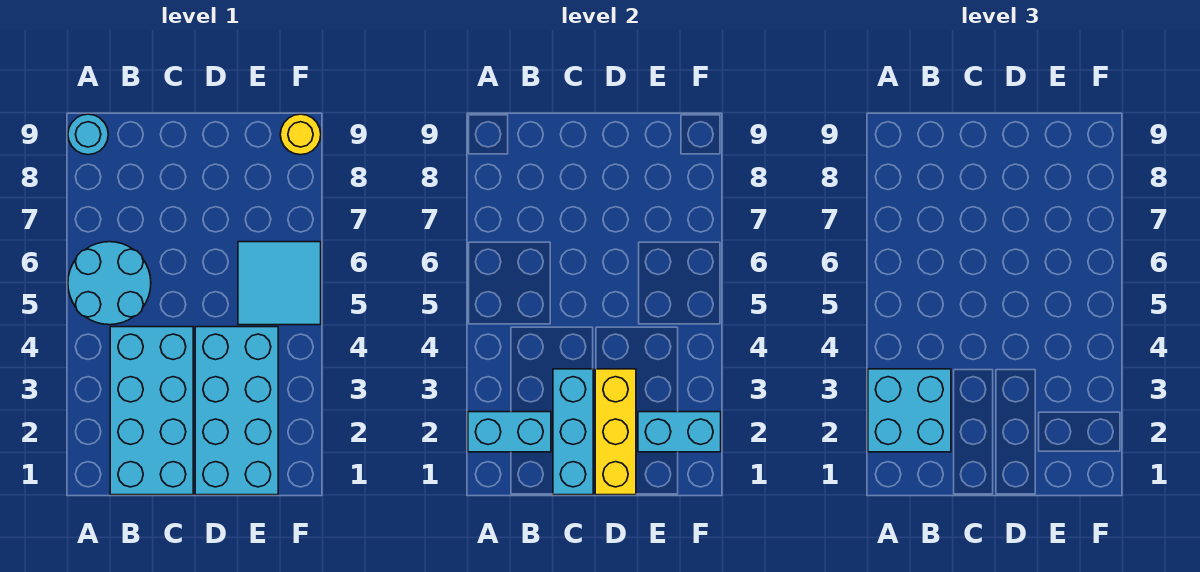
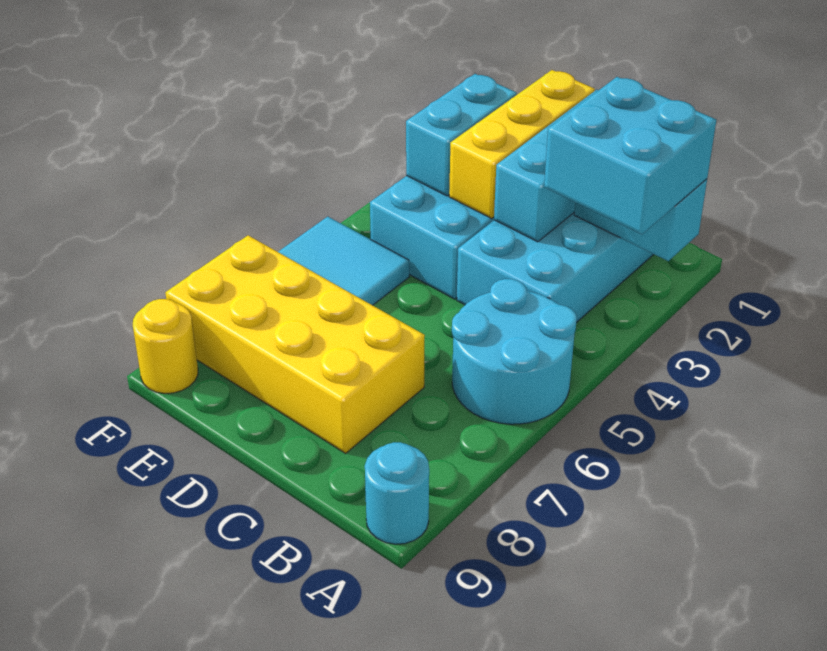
none -> yellow 2x4 brick [165,235,425,453]
cyan 1x2 brick [638,412,721,452] -> cyan 1x2 brick turned to [406,74,517,196]

